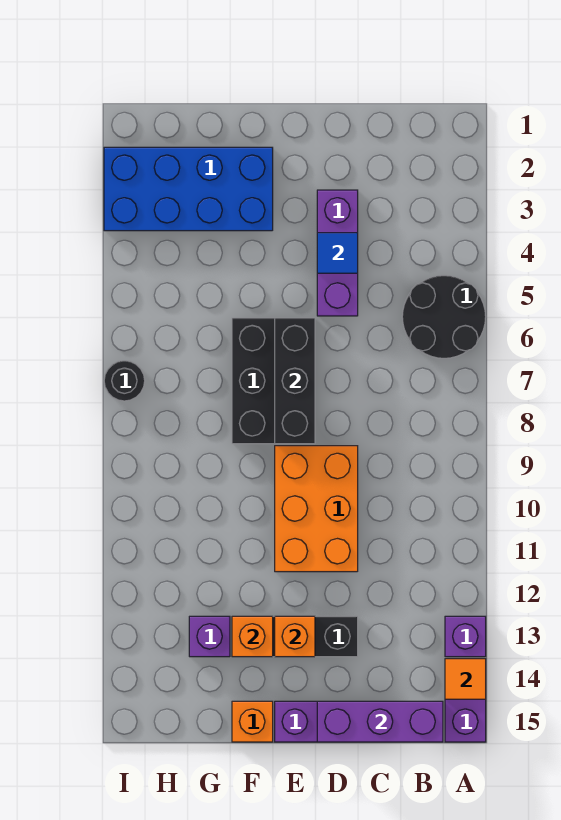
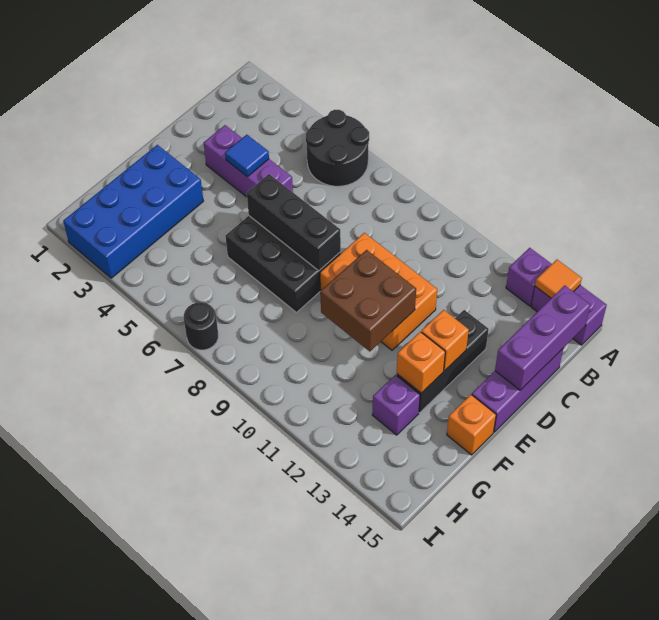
none -> brown 2x2 brick [321,250,416,351]

